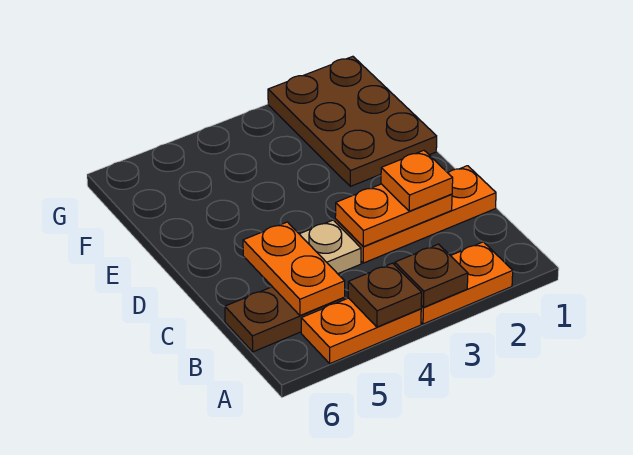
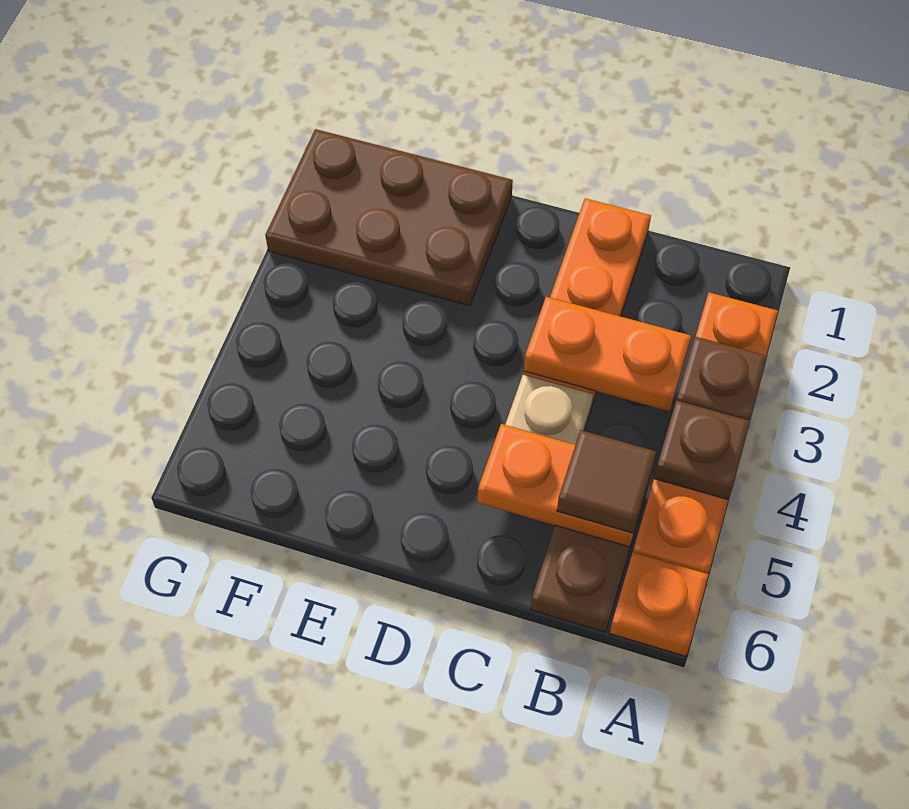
none -> brown 1x1 tile [557,430,656,533]
orange 1x2 plate [335,184,452,247] -> orange 1x2 plate turned to [524,297,691,411]
orange 1x1 plate [381,150,453,211] -> orange 1x1 plate moved to [610,552,709,656]

